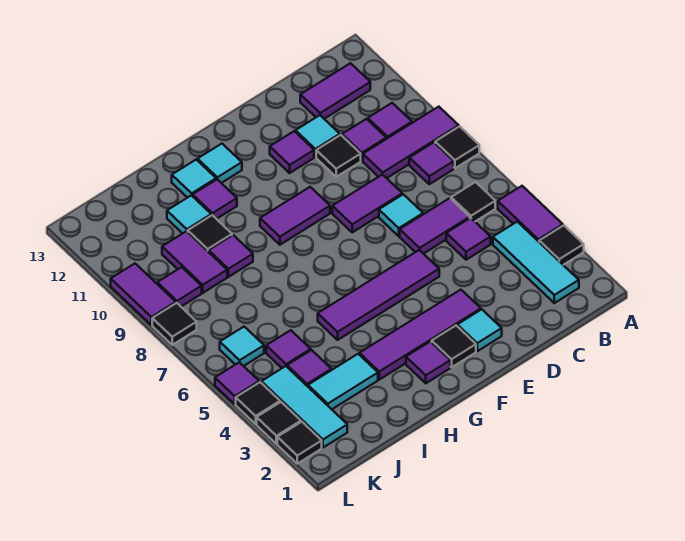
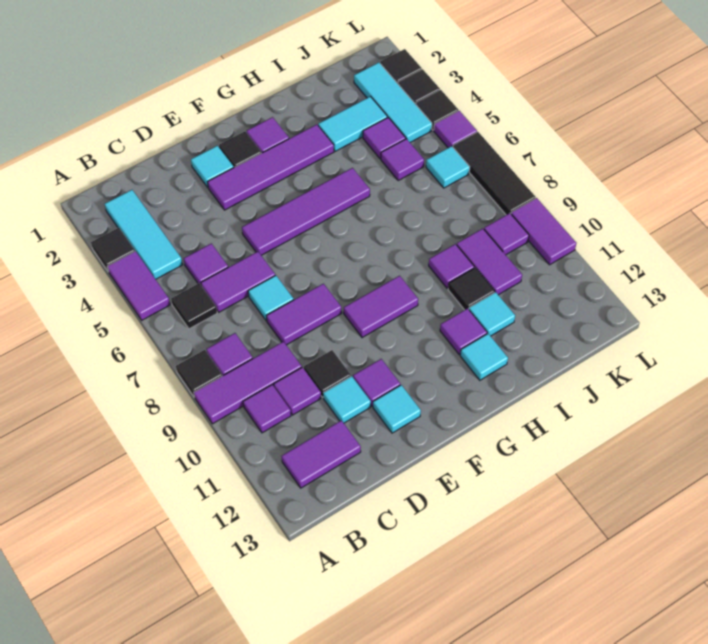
cyan 1x1 tile [198,144,242,183] -> cyan 1x1 tile moved to [373,385,421,433]
black 1x1 tile [152,303,197,345] -> black 1x3 tile [453,132,536,215]

